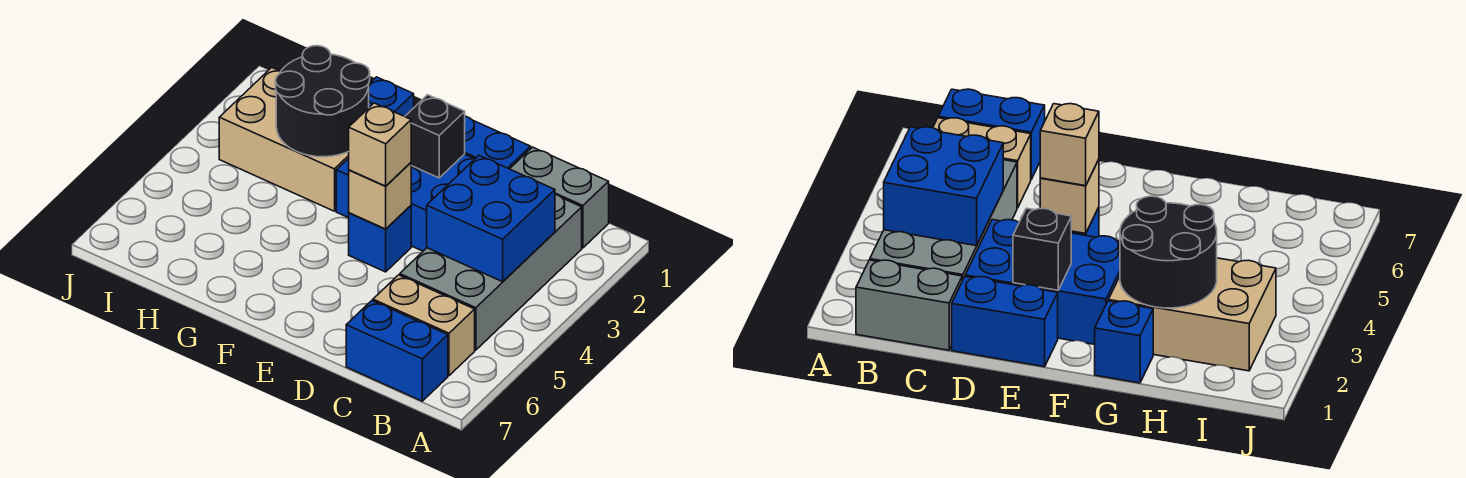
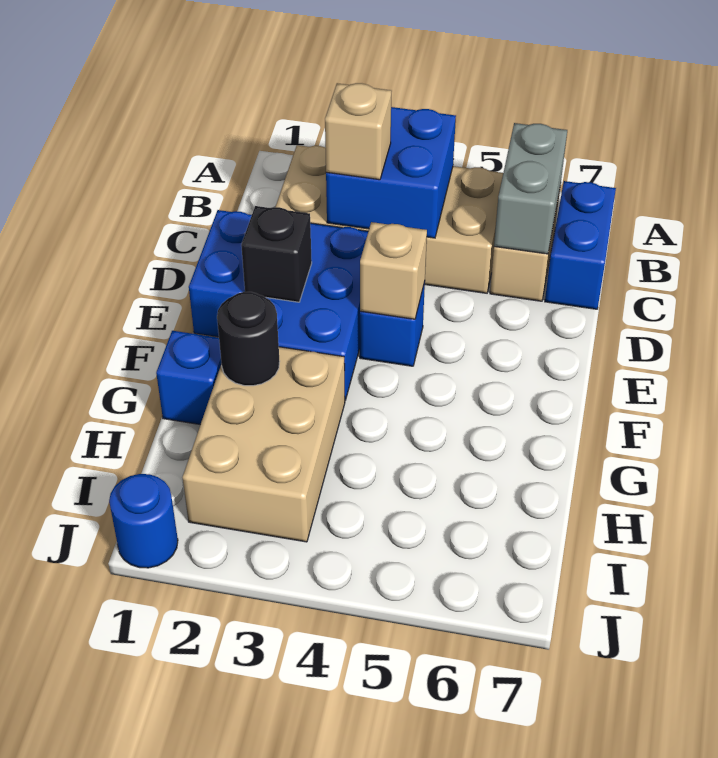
grey 1x2 brick [510,147,609,248] -> grey 1x2 brick moved to [494,123,567,254]
grey 2x4 brick [400,195,582,350] -> tan 2x4 brick [276,145,503,293]
tan 1x1 brick [349,103,411,186] -> tan 1x1 brick moved to [325,83,392,180]
black 2x2 round brick [276,46,370,157] -> black 1x1 round brick [217,292,280,386]
none -> blue 1x1 round brick [109,474,178,568]

